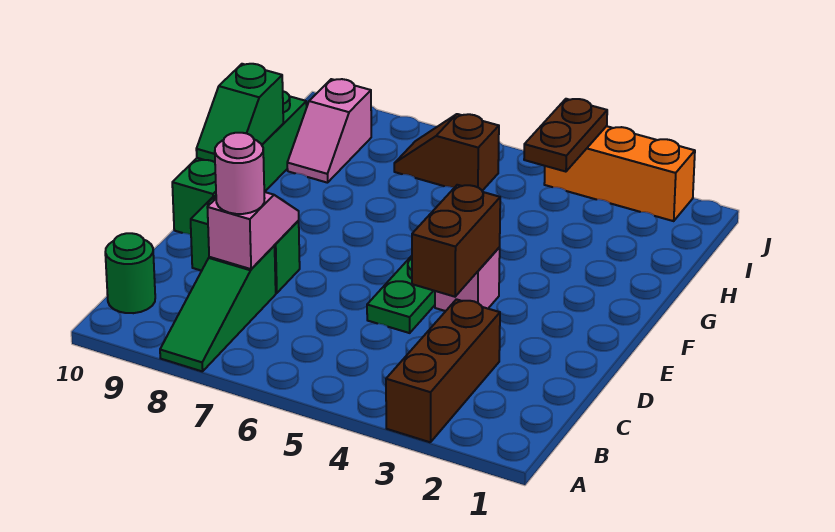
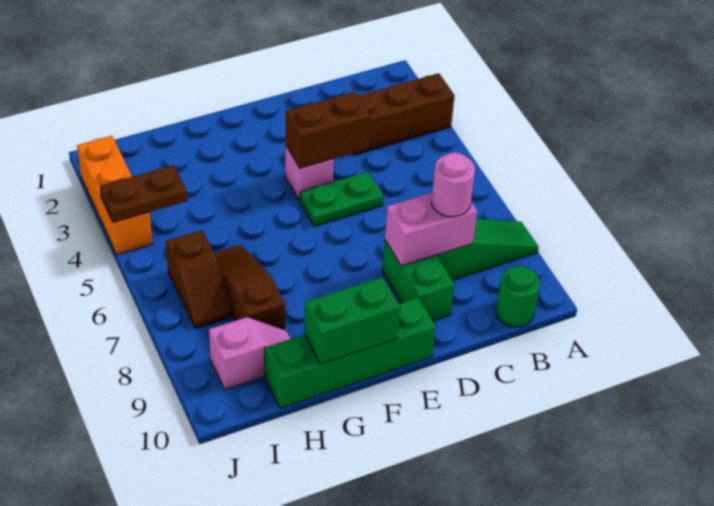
pink 1x2 slope [207,192,299,269] -> pink 1x2 brick [385,193,477,266]
green 1x2 slope [196,64,283,162] -> green 1x2 brick [304,277,400,364]
none -> brown 1x3 slope [214,245,285,330]

